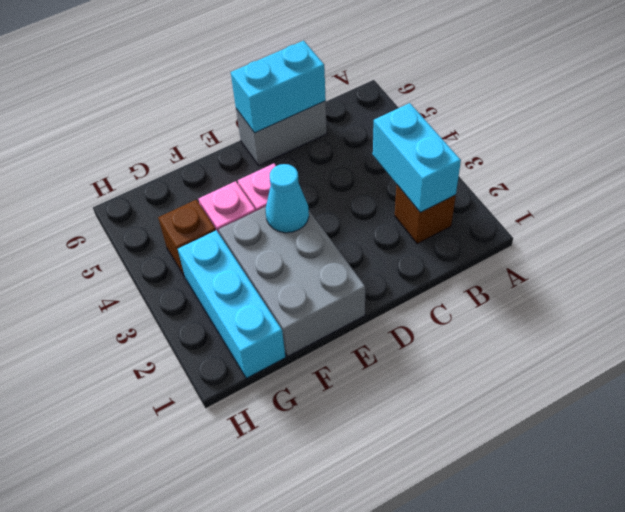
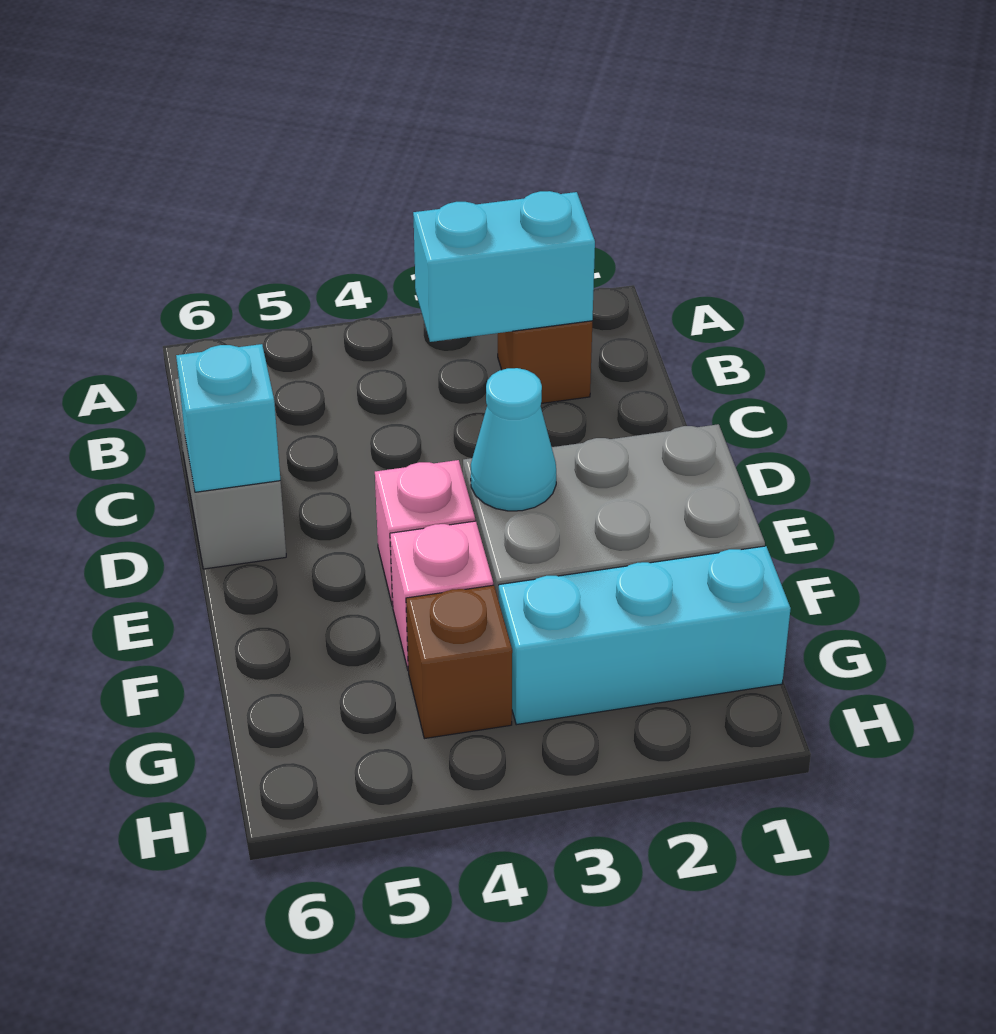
cyan 1x2 brick [231,41,326,133] -> cyan 1x1 brick [176,344,281,492]

